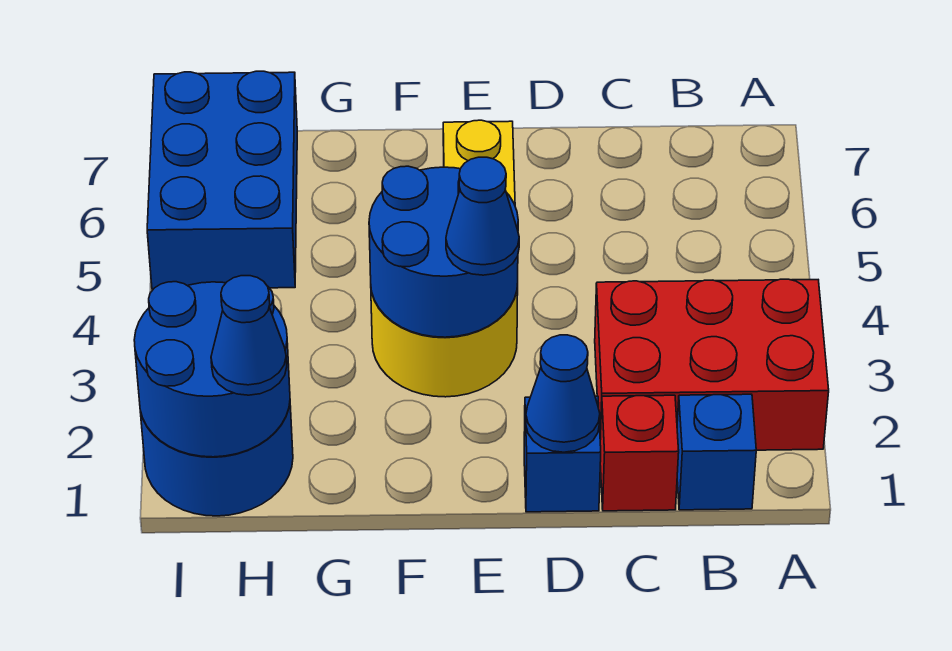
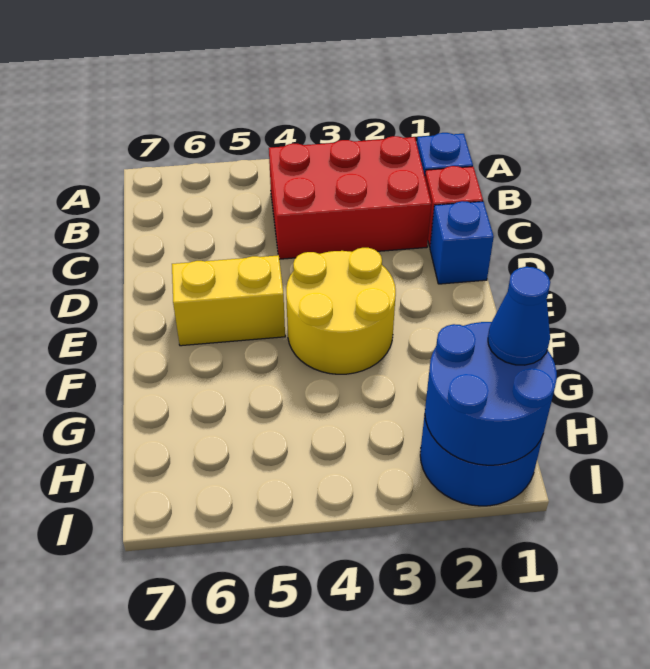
red 2x3 brick [595,279,829,450] -> red 2x3 brick turned to [269,136,431,259]
blue 1x1 cone [526,335,600,452] -> none
blue 2x2 round brick [369,166,518,337] -> none
blue 1x1 cone [446,157,519,275] -> none
blue 2x3 brick [147,71,297,289] -> none

